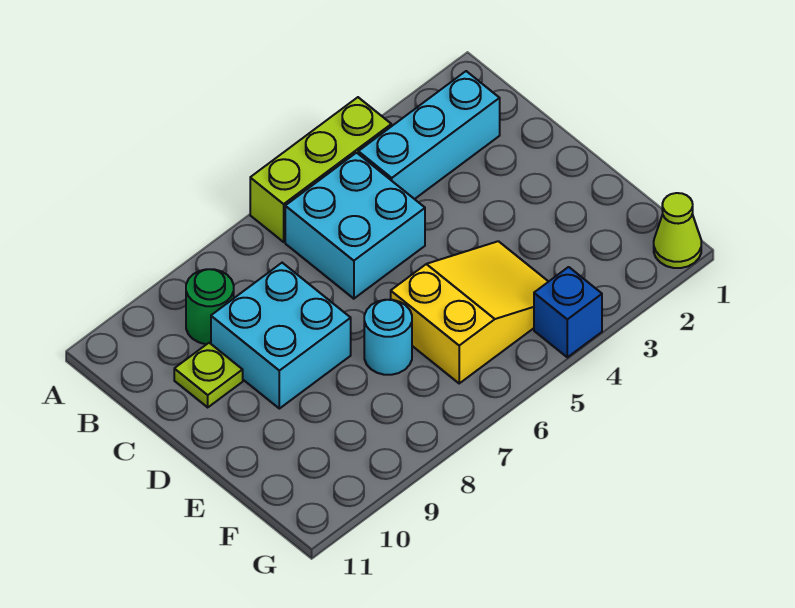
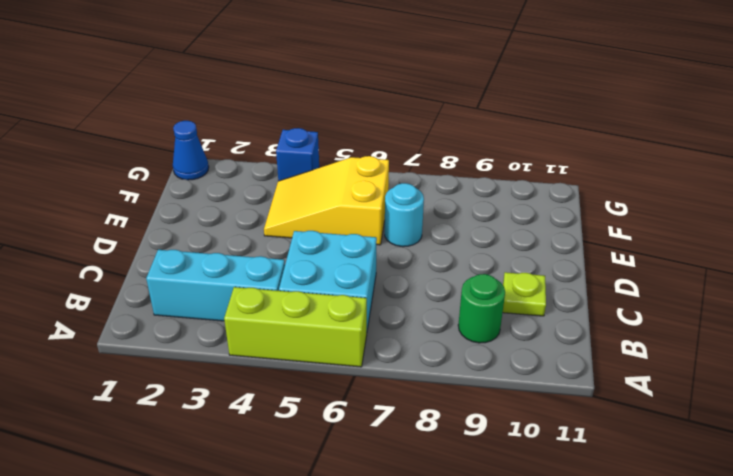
cyan 2x2 brick [211,263,351,409] -> none
lime 1x1 cone [654,193,701,268] -> blue 1x1 cone [173,121,209,180]

